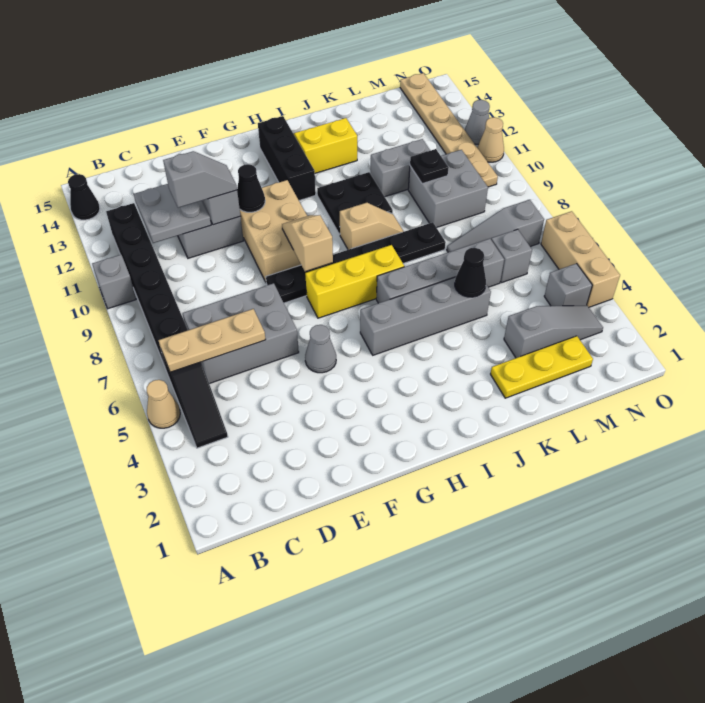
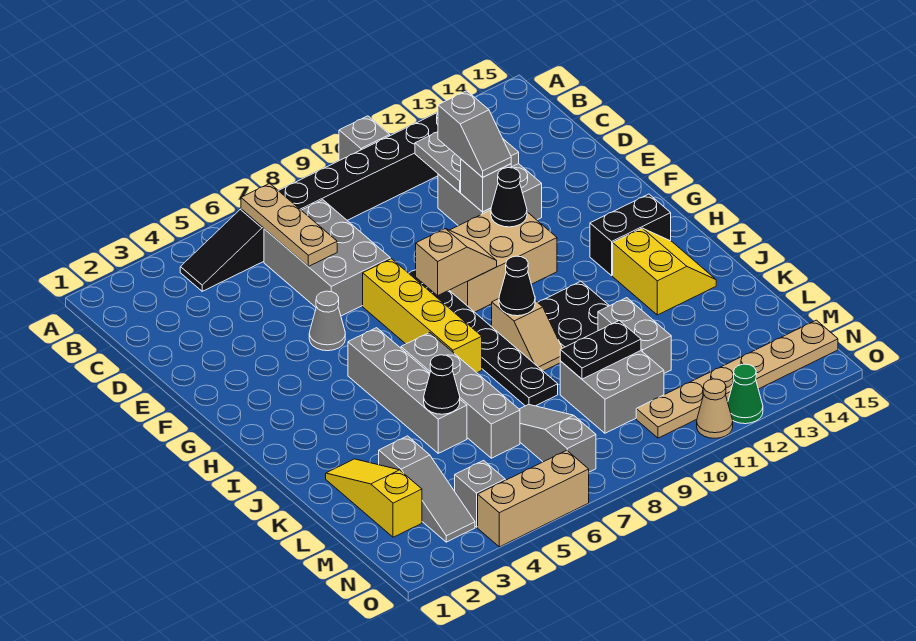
tan 1x1 cone [147,380,180,428] -> none
black 1x1 cone [68,174,100,220] -> black 1x1 cone moved to [499,256,535,316]
yellow 1x3 brick [305,245,404,318] -> yellow 1x4 brick [363,259,482,373]
black 1x3 brick [258,116,316,200] -> black 1x2 brick [590,194,671,275]
yellow 1x3 plate [491,336,593,398] -> yellow 1x3 slope [326,459,422,537]
black 1x1 plate [410,149,449,184] -> black 1x2 plate [560,321,641,379]
grey 1x1 brick [491,229,532,283] -> none
grey 1x1 cone [465,100,490,144] -> green 1x1 cone [728,364,763,424]

